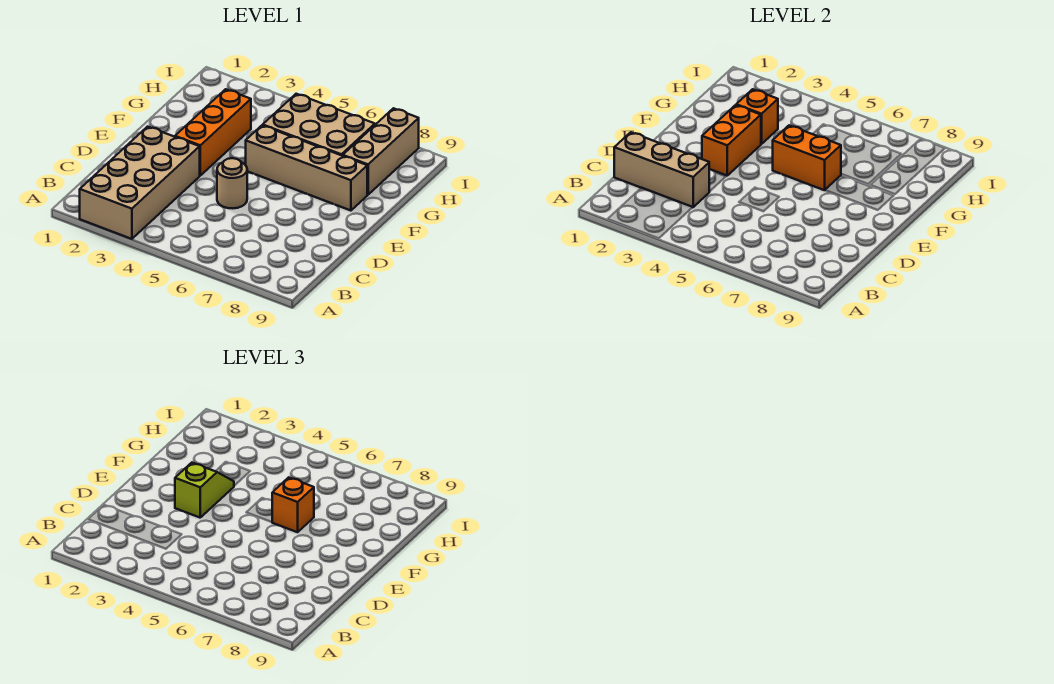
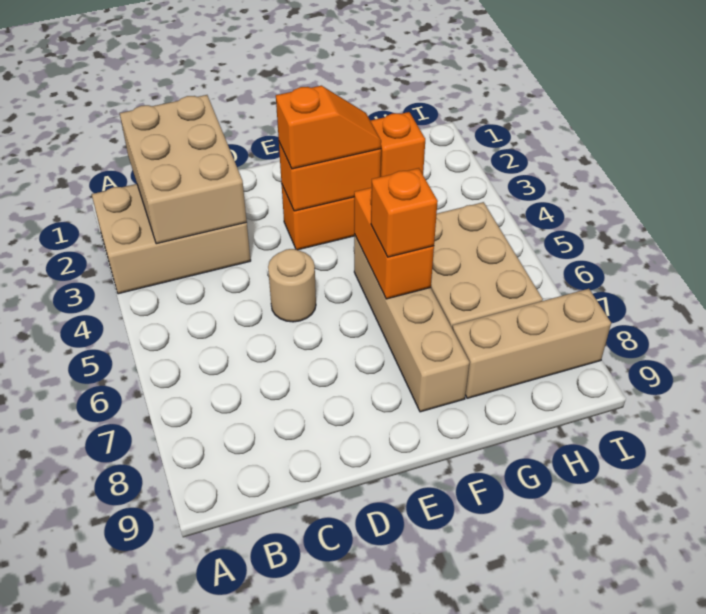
tan 2x4 brick [80,127,200,239] -> tan 2x3 brick [92,184,251,294]
tan 1x3 brick [614,132,709,207] -> tan 2x3 brick [120,95,247,244]
lime 1x2 slope [175,463,234,518] -> orange 1x2 slope [276,86,381,169]

